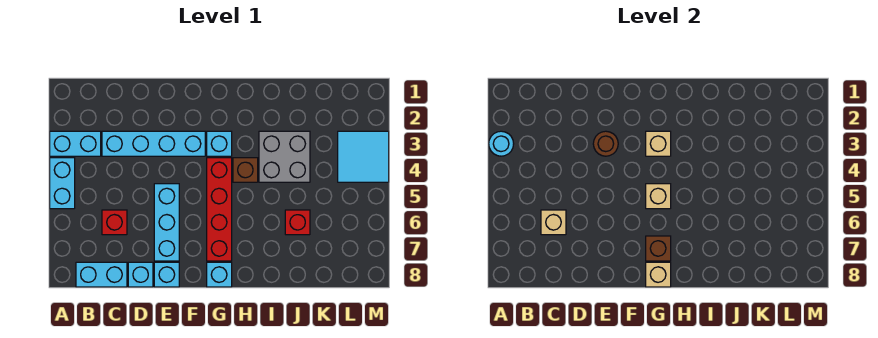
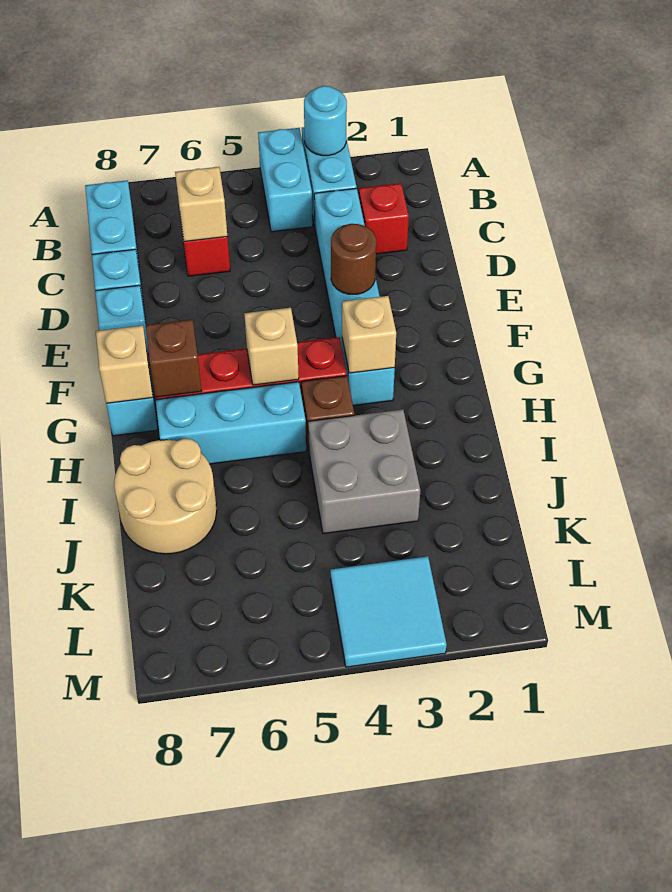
cyan 1x2 brick [50,158,75,209] -> cyan 1x2 brick turned to [258,128,313,232]
cyan 1x3 brick [154,184,179,261] -> cyan 1x3 brick moved to [156,382,306,464]
none -> tan 2x2 round brick [114,439,217,554]
red 1x1 brick [285,210,310,235] -> red 1x1 brick moved to [359,183,409,254]

